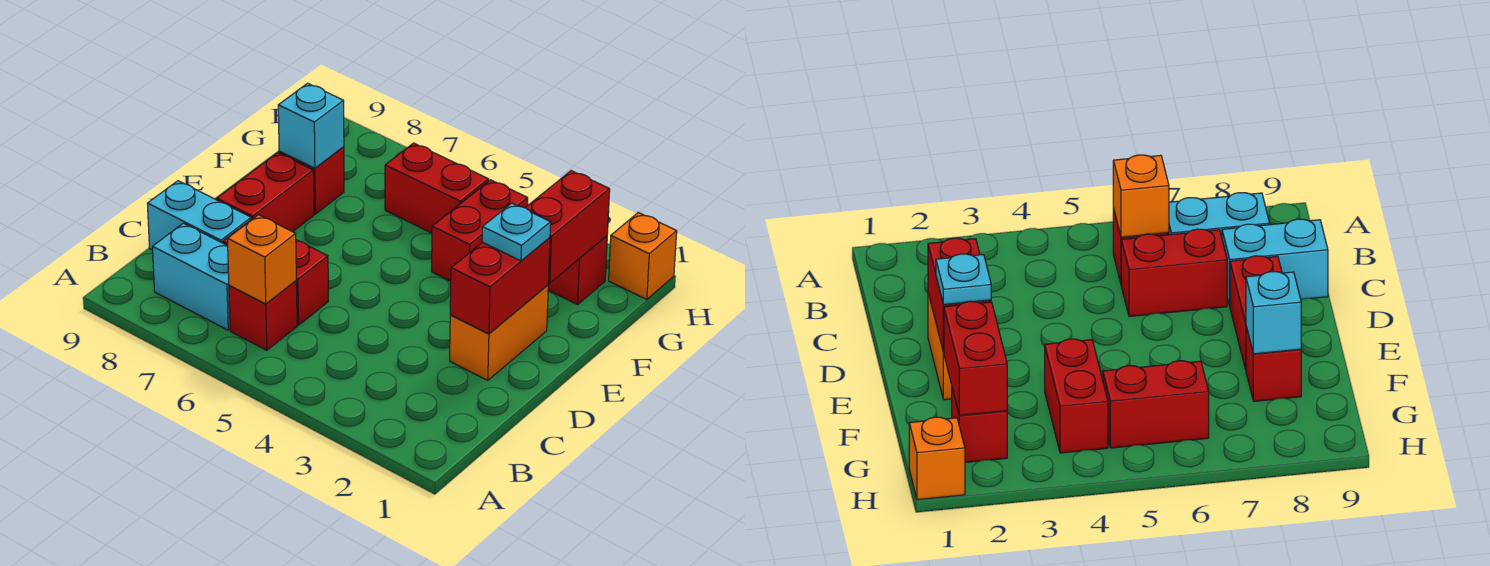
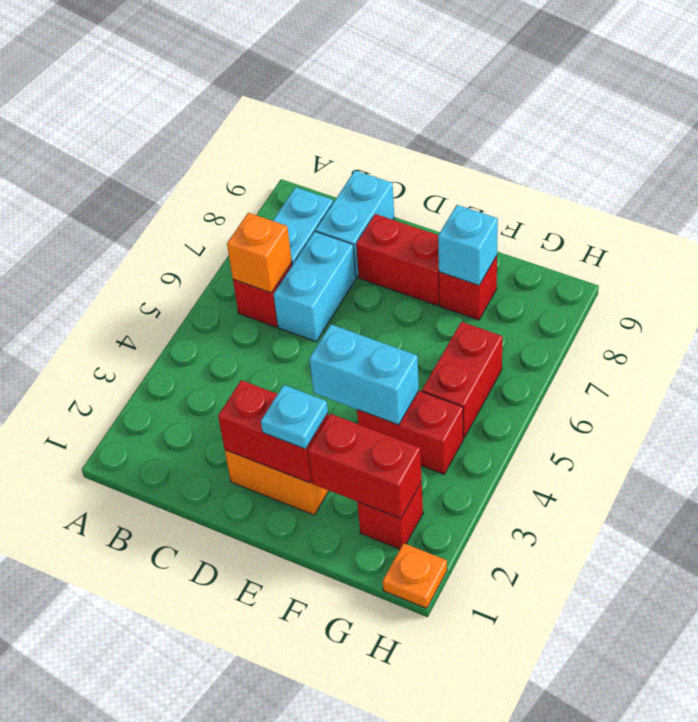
red 1x2 brick [223,219,328,325] -> cyan 1x2 brick [273,231,356,342]
none -> cyan 1x2 brick [309,325,419,425]
orange 1x1 brick [609,213,677,299] -> orange 1x1 plate [383,543,447,608]

